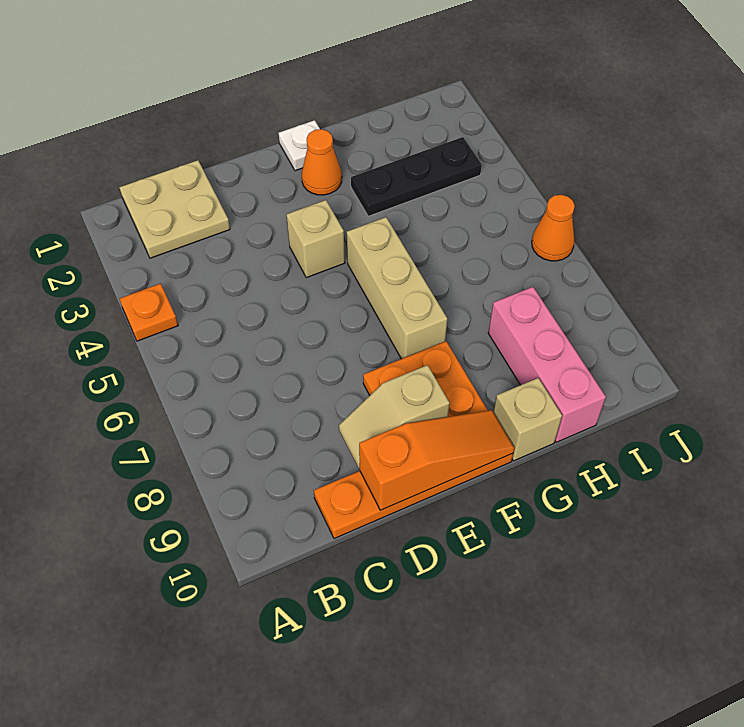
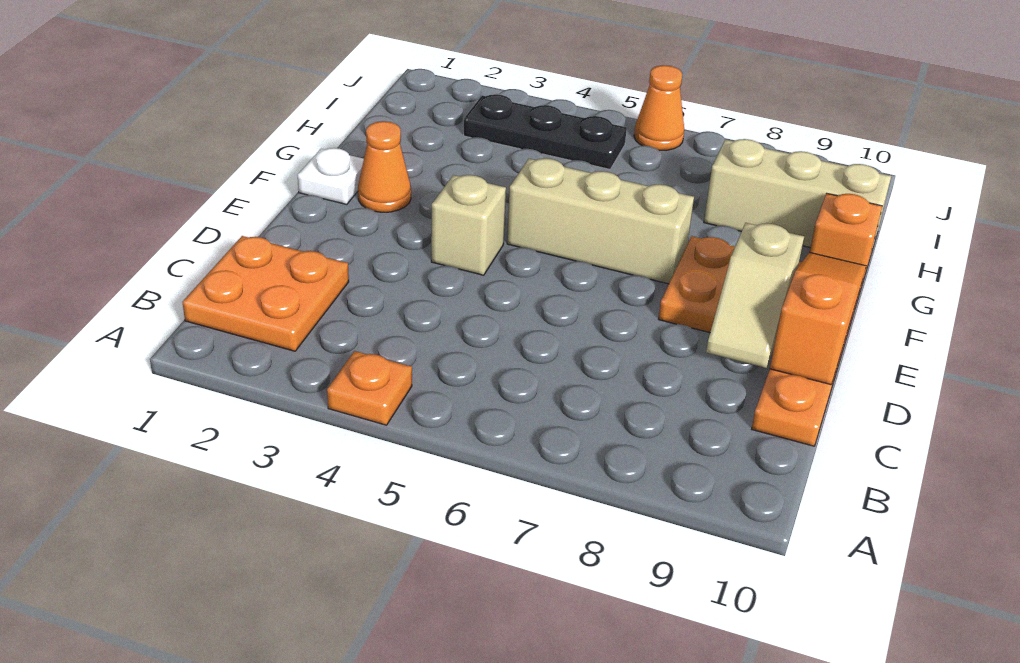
tan 2x2 plate [119,160,230,258] -> orange 2x2 plate [183,236,349,351]
black 1x3 plate [351,137,482,216] -> black 1x3 plate turned to [464,94,627,169]
tan 1x1 brick [493,378,562,461] -> orange 1x1 brick [810,193,882,287]
pink 1x3 brick [488,287,606,442] -> tan 1x3 brick [704,139,891,253]

